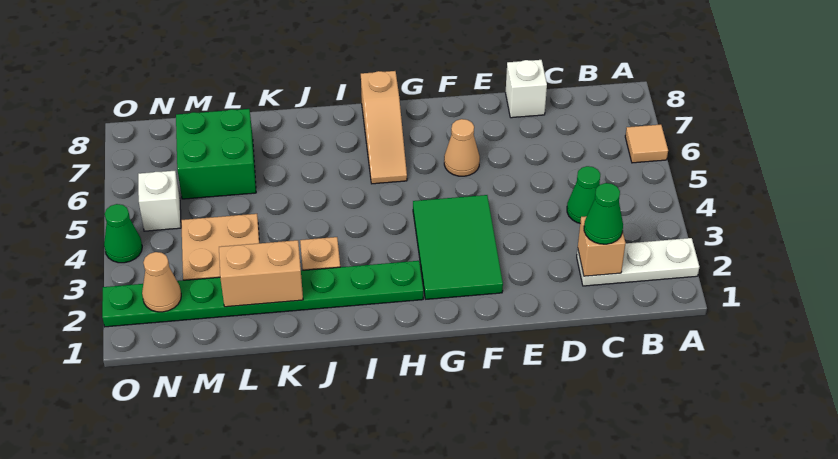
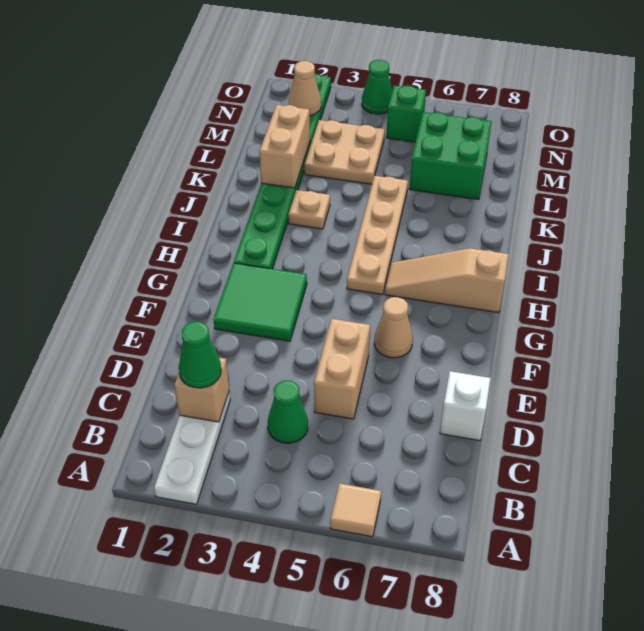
none -> tan 1x2 brick [314,319,370,419]
green 2x3 tile [413,195,503,299] -> green 2x2 tile [213,263,307,341]
none -> tan 1x4 plate [347,176,408,295]
white 1x1 brick [138,171,181,231] -> green 1x1 brick [386,86,426,142]

